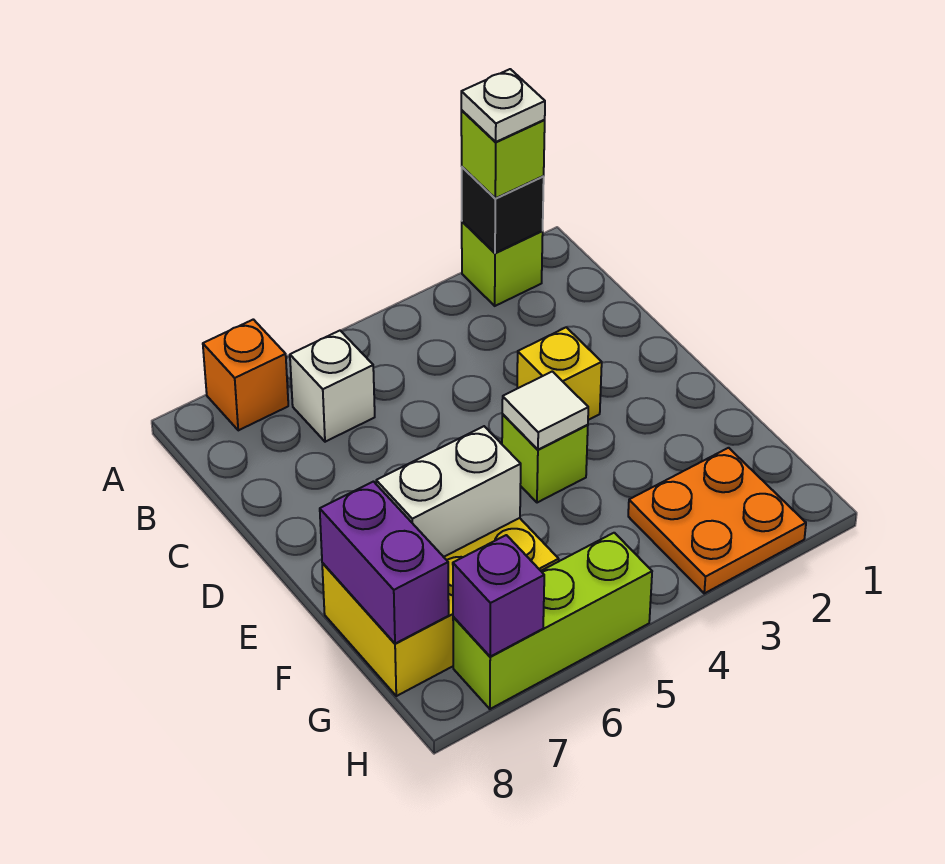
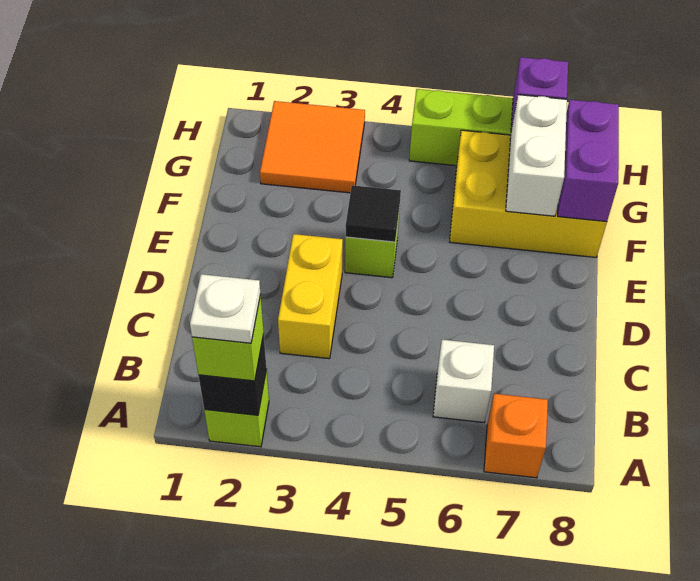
yellow 1x1 brick [517,327,602,420] -> yellow 1x2 brick [278,234,343,359]
white 1x1 tile [502,371,588,450] -> black 1x1 tile [345,185,401,242]
white 1x2 brick [376,426,521,557] -> white 1x2 brick turned to [506,95,567,216]
orange 2x2 plate [628,448,806,593] -> orange 2x2 tile [260,101,365,193]

